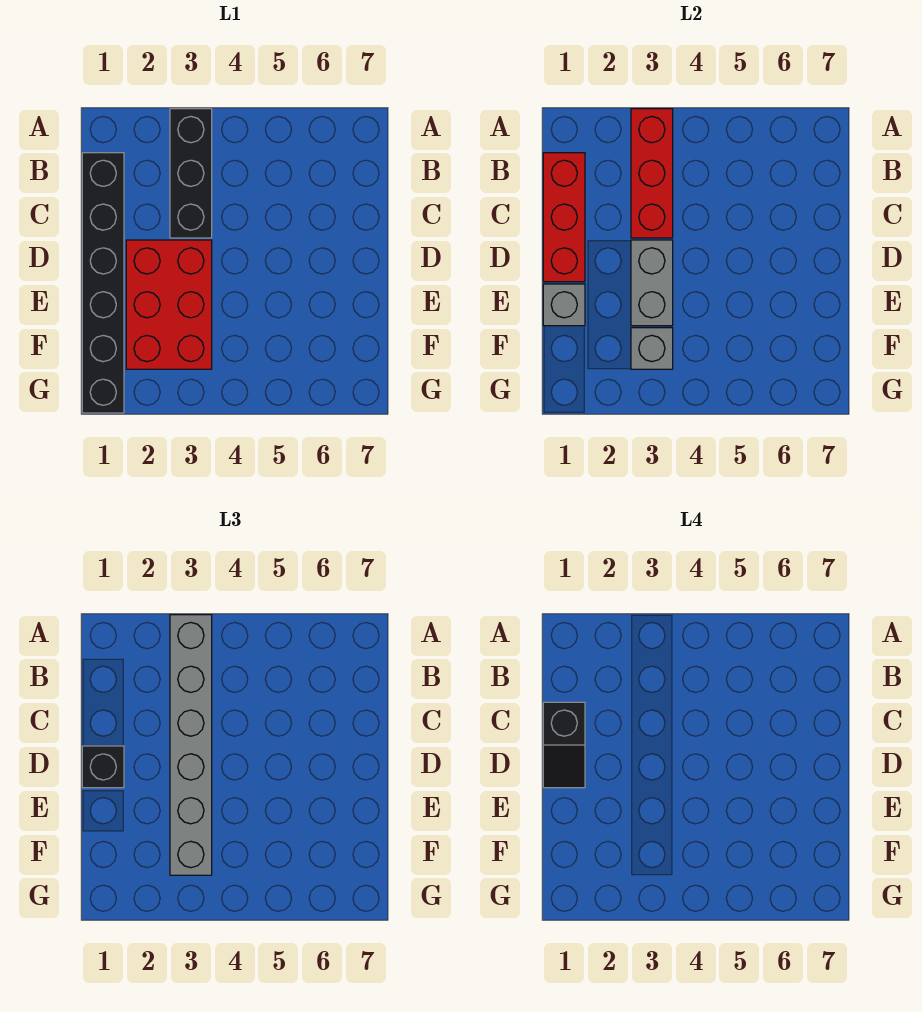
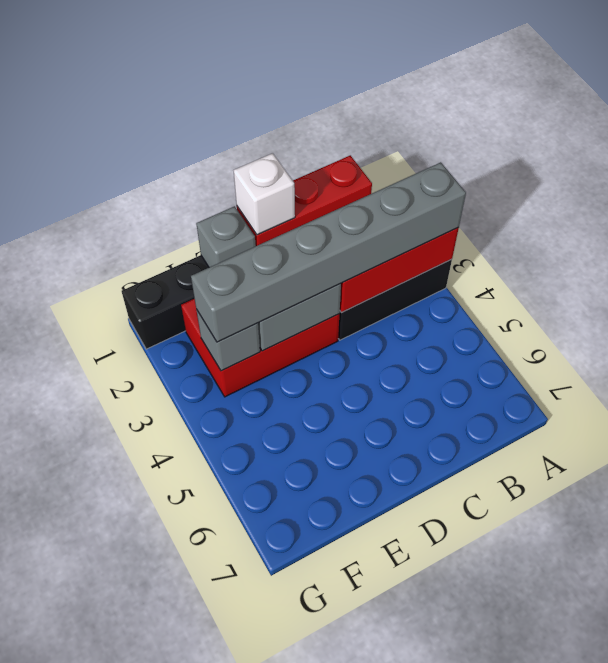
black 1x2 slope [543,702,585,788] -> none
black 1x1 brick [82,746,124,788] -> white 1x1 brick [234,153,295,235]

